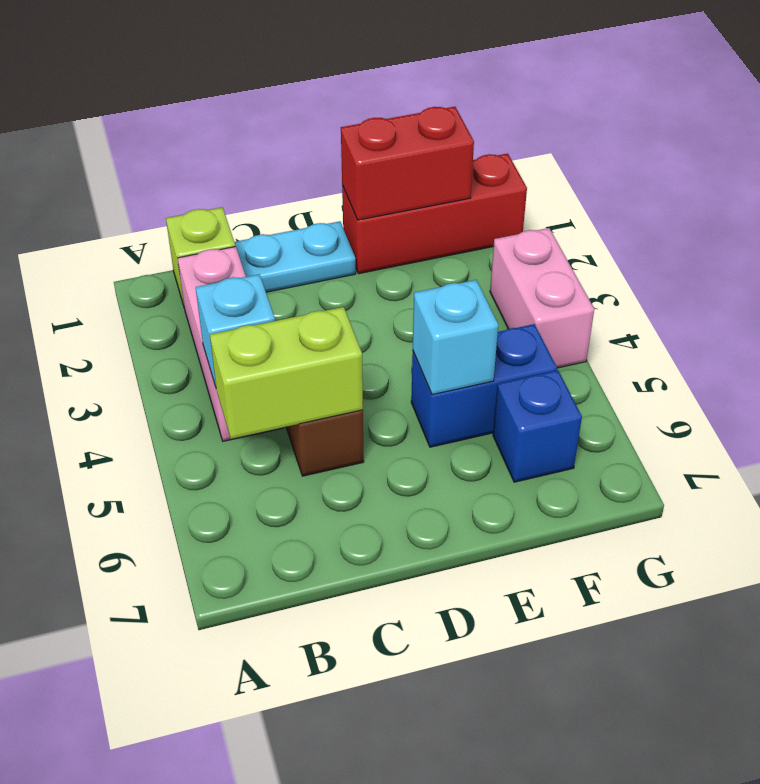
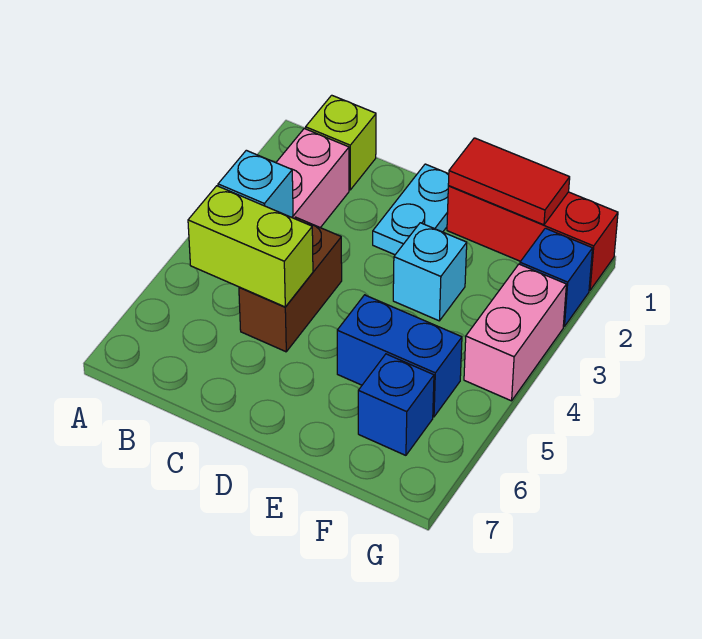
cyan 1x2 plate [235,221,356,292] -> cyan 1x2 plate turned to [373,164,449,255]
red 1x2 brick [341,107,474,220] -> red 1x2 tile [448,138,570,225]
cyan 1x1 brick [413,280,498,395] -> cyan 1x1 brick moved to [393,223,467,321]
none -> blue 1x1 brick [520,228,592,326]

